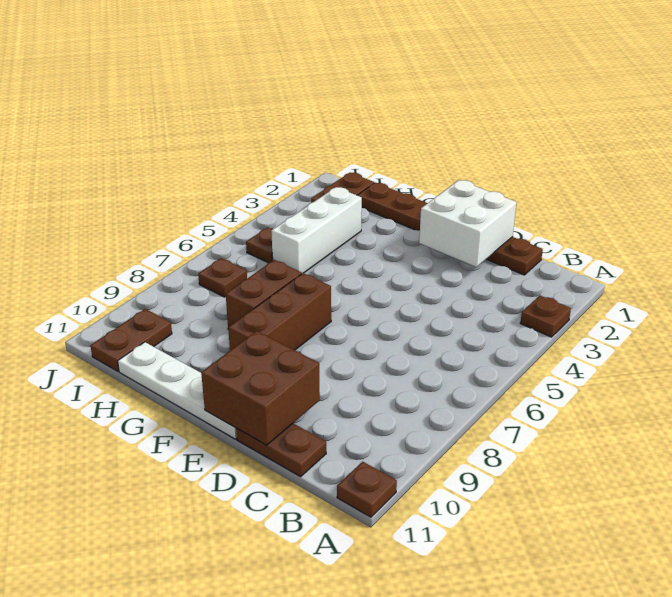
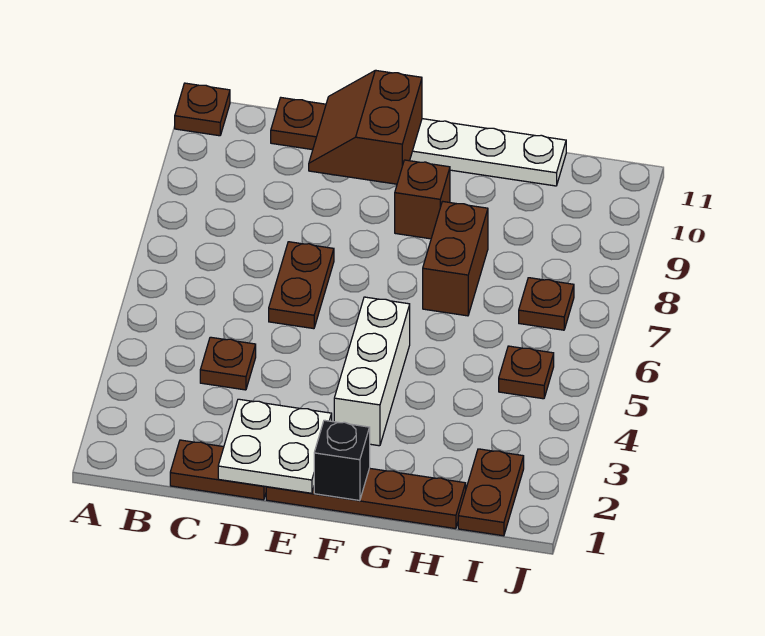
brown 1x1 plate [520,295,571,337] -> brown 1x1 plate moved to [200,337,256,390]
white 2x2 brick [419,180,516,267] -> white 2x2 plate [218,399,332,493]
brown 2x2 brick [201,331,320,445] -> brown 2x2 slope [309,70,422,184]
none -> black 1x1 brick [314,420,370,501]
brown 1x3 brick [228,273,331,350] -> brown 1x1 brick [395,160,450,239]
white 1x3 brick [271,187,362,273] -> white 1x3 brick moved to [334,297,410,446]
brown 1x2 plate [91,309,172,371] -> brown 1x2 plate moved to [269,242,334,329]

